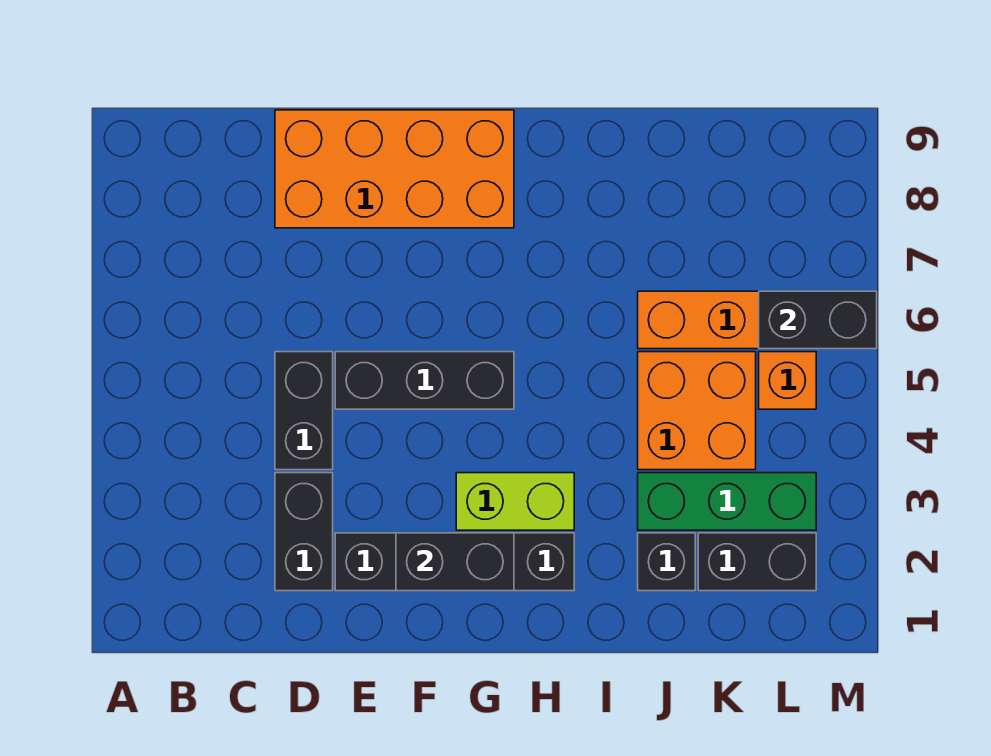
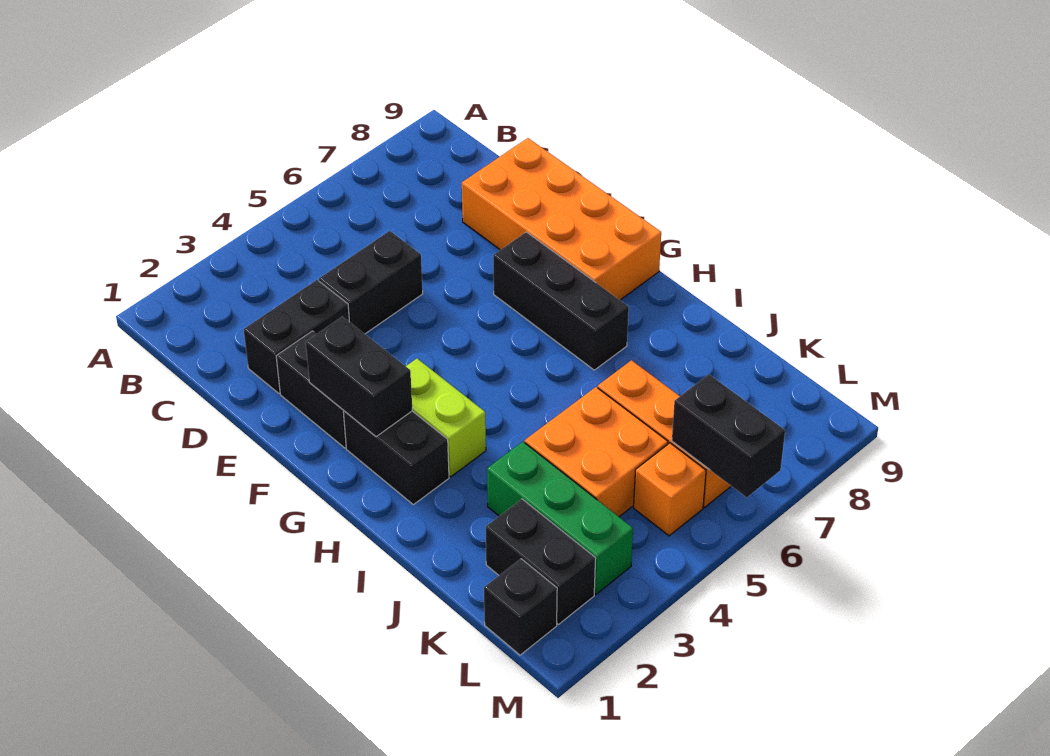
black 1x3 brick [335,352,514,409] -> black 1x3 brick moved to [493,232,629,370]
black 1x1 brick [638,533,695,591] -> black 1x1 brick moved to [484,559,557,655]

